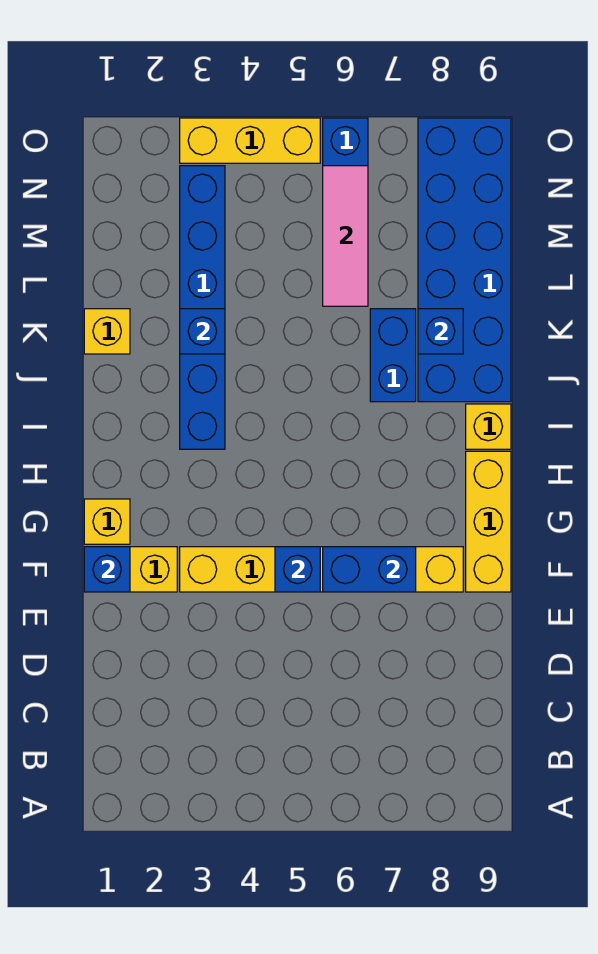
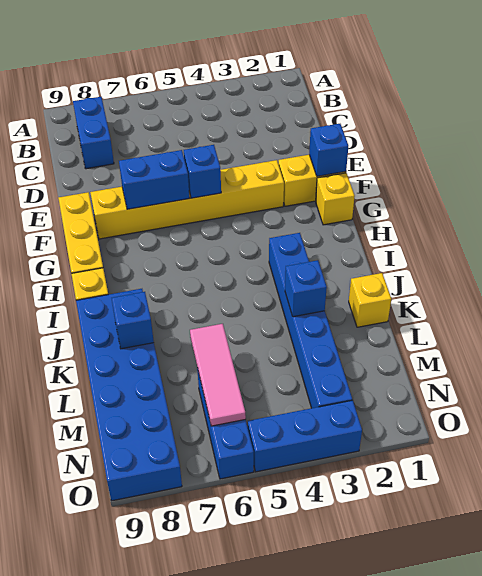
blue 1x2 brick [370,309,416,402] -> blue 1x2 brick moved to [73,97,114,169]
yellow 1x3 brick [180,118,320,163] -> blue 1x3 brick [248,400,362,472]

